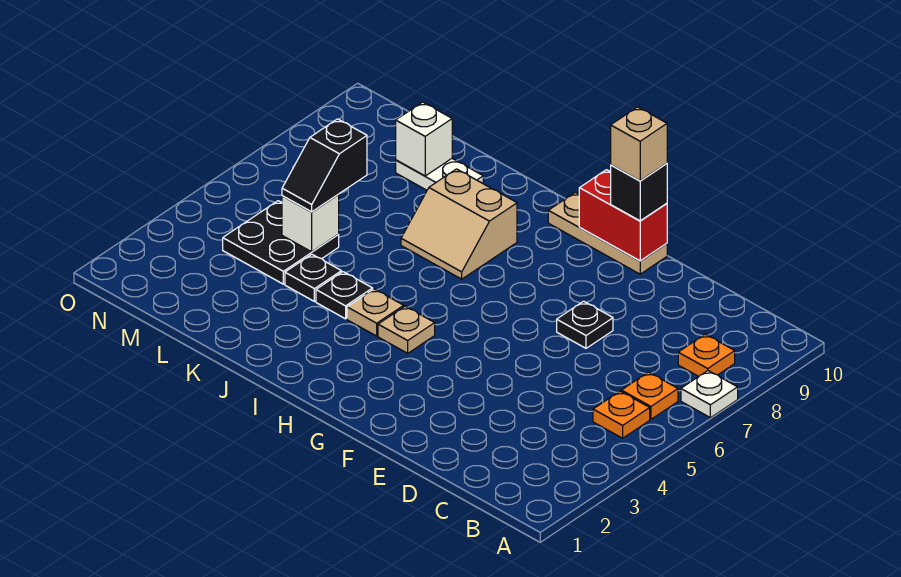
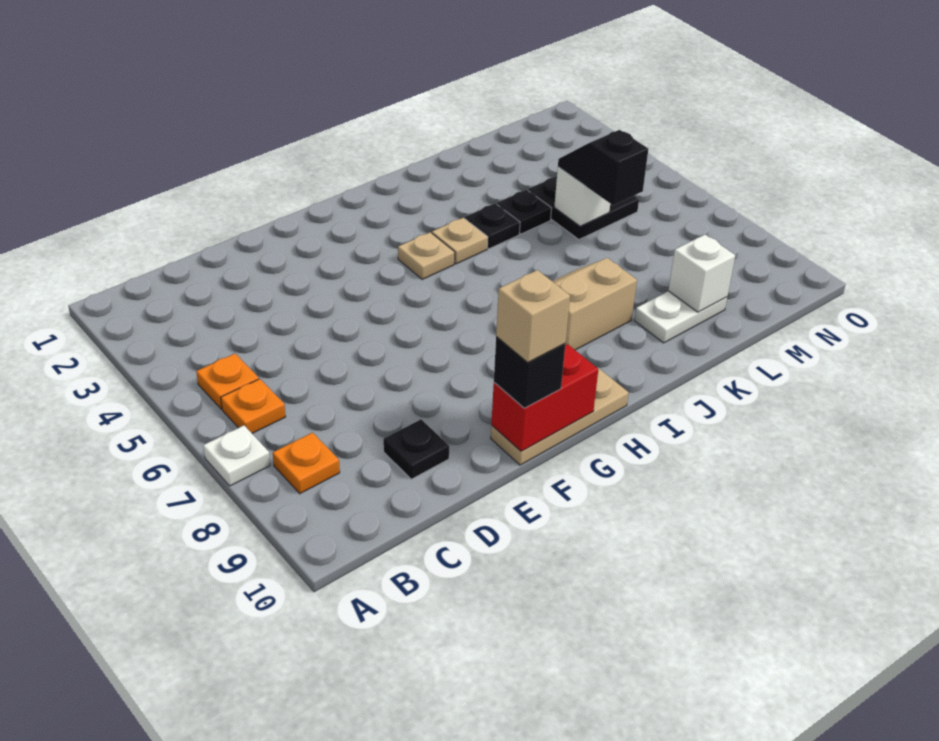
black 1x1 plate [557,301,613,348] -> black 1x1 plate moved to [383,419,449,479]

